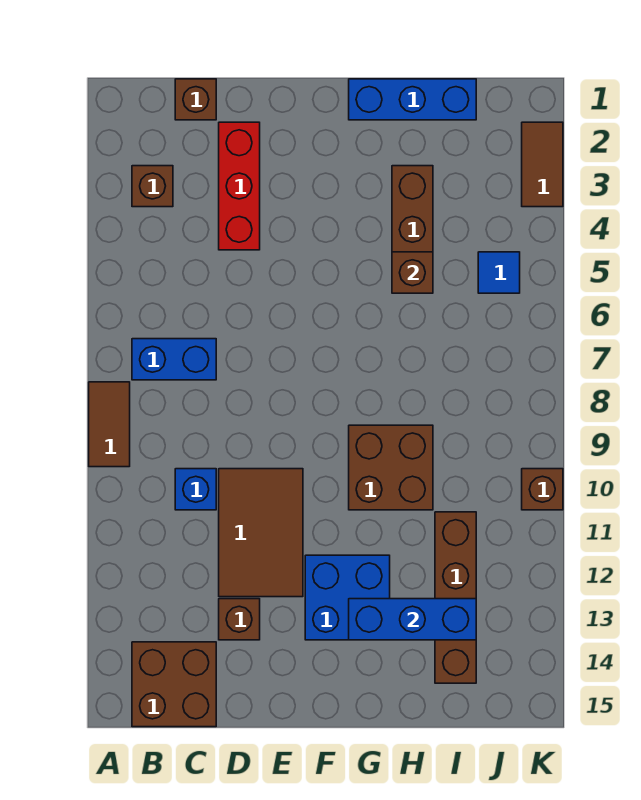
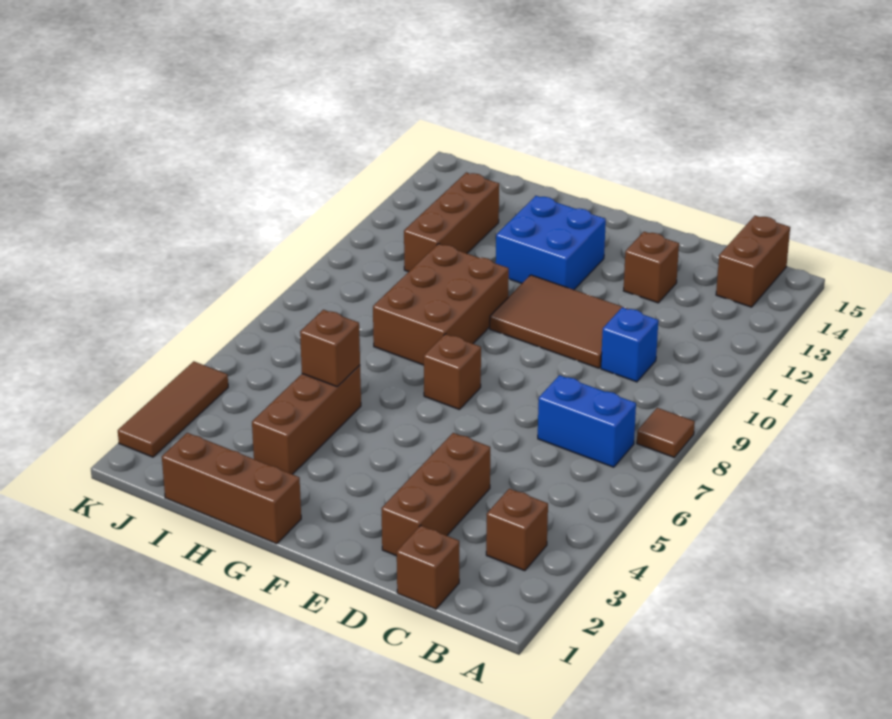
brown 1x2 tile [89,382,130,467] -> brown 1x1 tile [637,408,695,457]
brown 2x2 brick [132,642,216,727] -> brown 1x2 brick [716,216,790,307]
red 1x3 brick [219,122,260,250] -> brown 1x3 brick [381,433,490,556]
brown 2x3 tile [219,469,303,597] -> brown 2x3 tile turned to [490,275,628,368]
blue 1x3 brick [349,79,476,120] -> brown 1x3 brick [162,433,301,544]
brown 2x2 brick [349,425,433,510] -> brown 2x3 brick [373,244,509,365]
blue 1x3 brick [349,599,476,640] -> none
brown 1x4 brick [435,512,476,683] -> brown 1x3 brick [404,173,499,272]
blue 1x1 tile [478,252,520,293] -> none
brown 1x2 tile [522,122,563,207] -> brown 1x3 tile [118,361,228,457]
brown 1x1 brick [522,469,563,510] -> brown 1x1 brick moved to [424,334,481,410]

